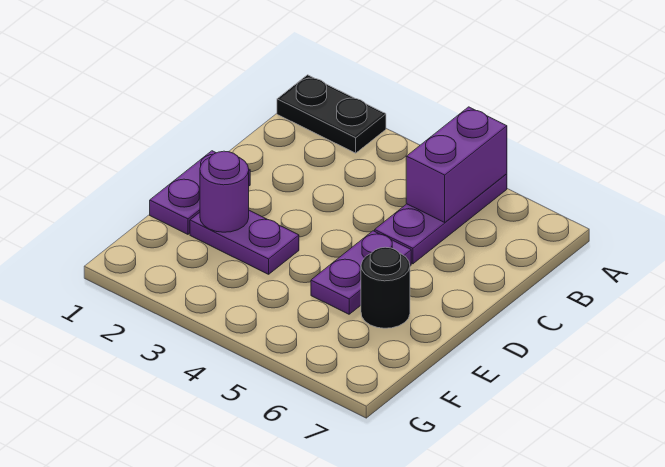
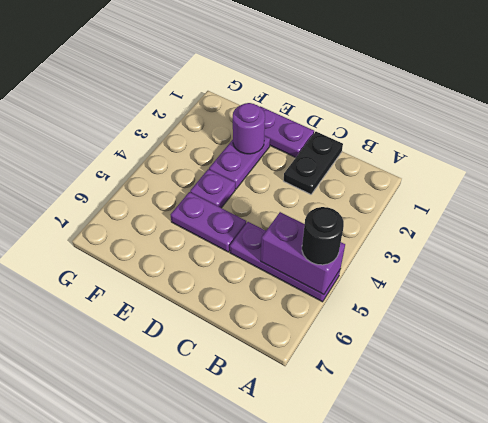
black 1x2 plate [277,75,386,153] -> black 1x2 plate moved to [284,132,343,194]
none -> purple 1x1 plate [190,169,235,208]
black 1x1 round brick [361,247,410,328] -> black 1x1 round brick moved to [302,207,344,265]

